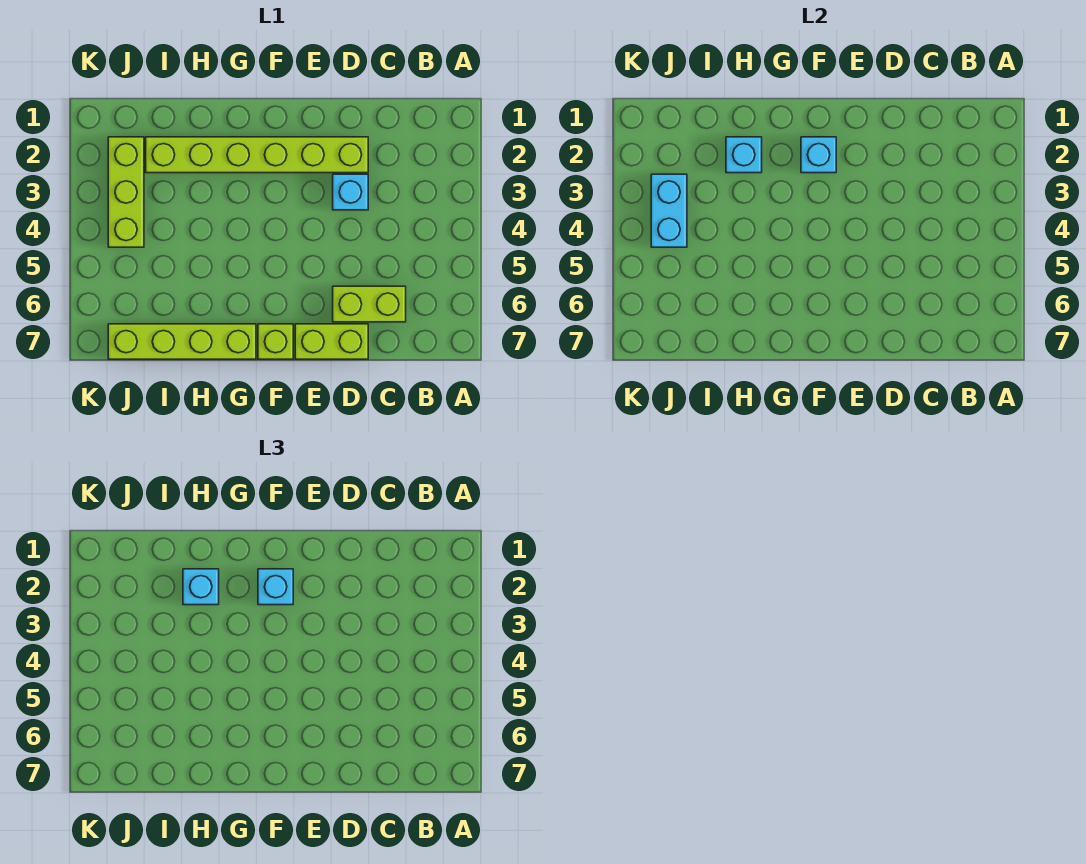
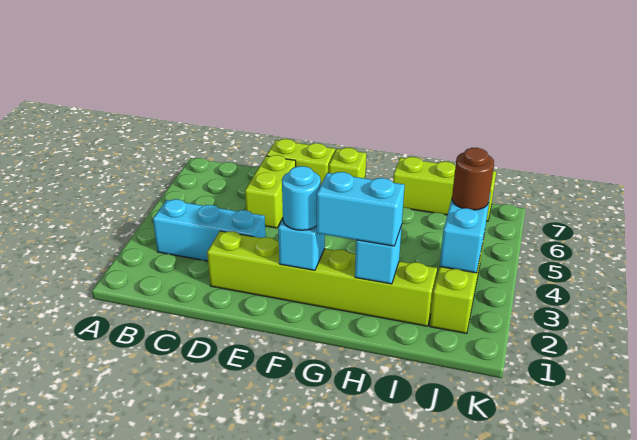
lime 1x2 brick [333,286,406,322] -> lime 1x2 brick turned to [245,155,296,228]
cyan 1x1 brick [333,174,368,210] -> cyan 1x3 brick [153,199,266,261]
cyan 1x1 brick [258,569,293,605] -> cyan 1x1 round brick [282,166,321,230]
lime 1x4 brick [108,324,256,359] -> lime 1x3 brick [393,157,496,221]
cyan 1x1 brick [183,569,219,605] -> cyan 1x2 brick [317,172,405,246]
none -> brown 1x1 round brick [452,148,494,210]

